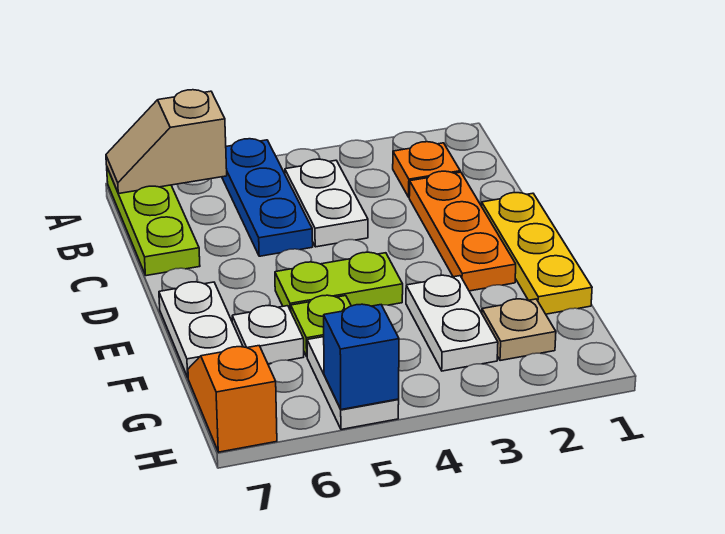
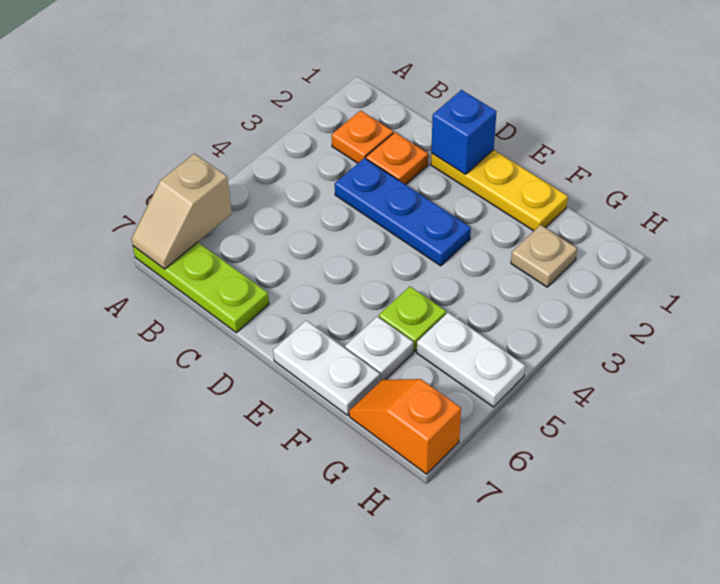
blue 1x3 plate [222,139,313,256] -> blue 1x3 plate moved to [335,158,471,266]
white 1x2 plate [285,159,368,247] -> none
orange 1x3 plate [409,171,516,291] -> orange 1x1 plate [366,132,428,185]
lime 1x2 plate [275,252,403,311] -> none
white 1x2 plate [406,275,498,371] -> none
blue 1x1 brick [324,304,399,410] -> blue 1x1 brick moved to [431,90,497,174]

